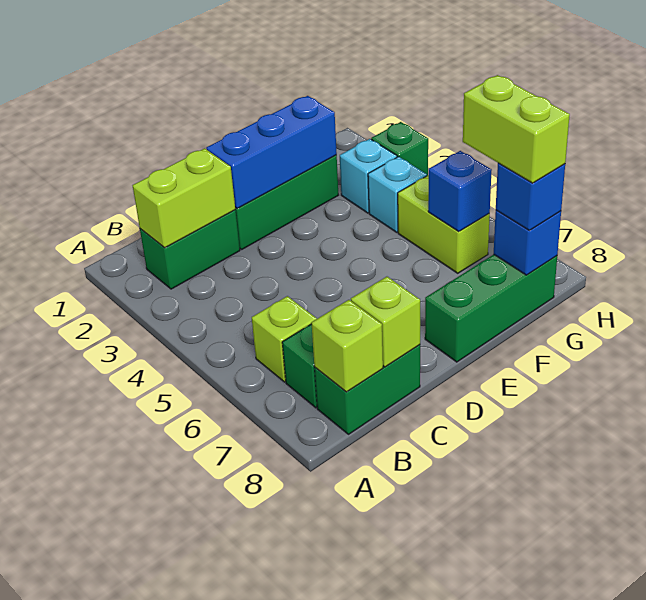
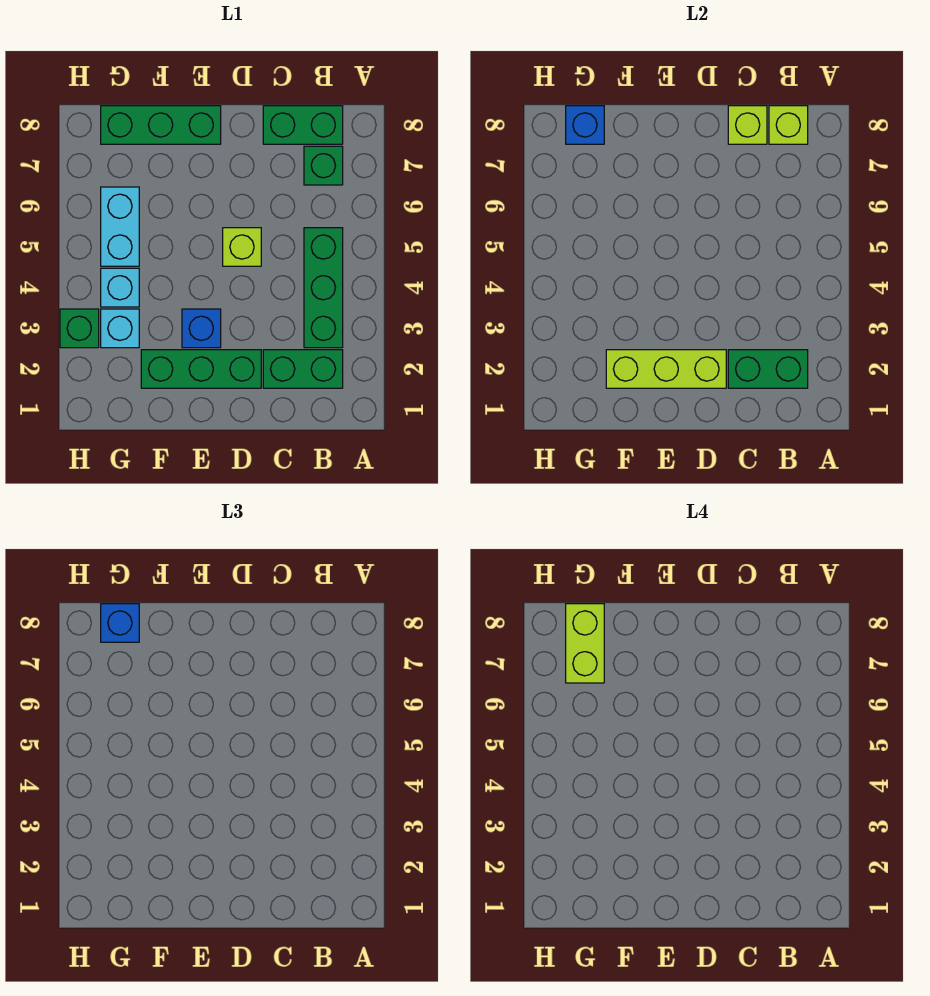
lime 1x2 brick [133,148,235,248] -> green 1x2 brick [728,350,808,388]
none -> green 1x3 brick [304,228,343,348]
lime 1x1 brick [252,296,317,382] -> lime 1x1 brick moved to [223,228,261,266]
blue 1x3 brick [206,96,337,208] -> lime 1x3 brick [606,350,726,388]
lime 1x2 brick [398,175,490,273] -> cyan 1x2 brick [101,187,139,266]
blue 1x1 brick [428,151,492,232] -> blue 1x1 brick moved to [182,309,221,348]

